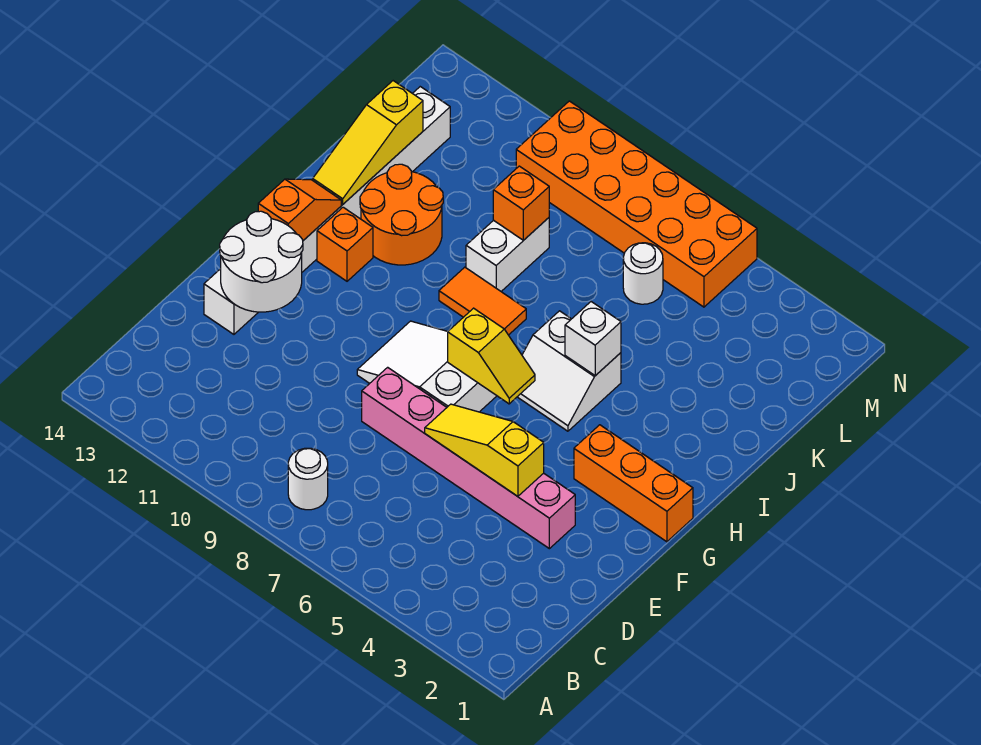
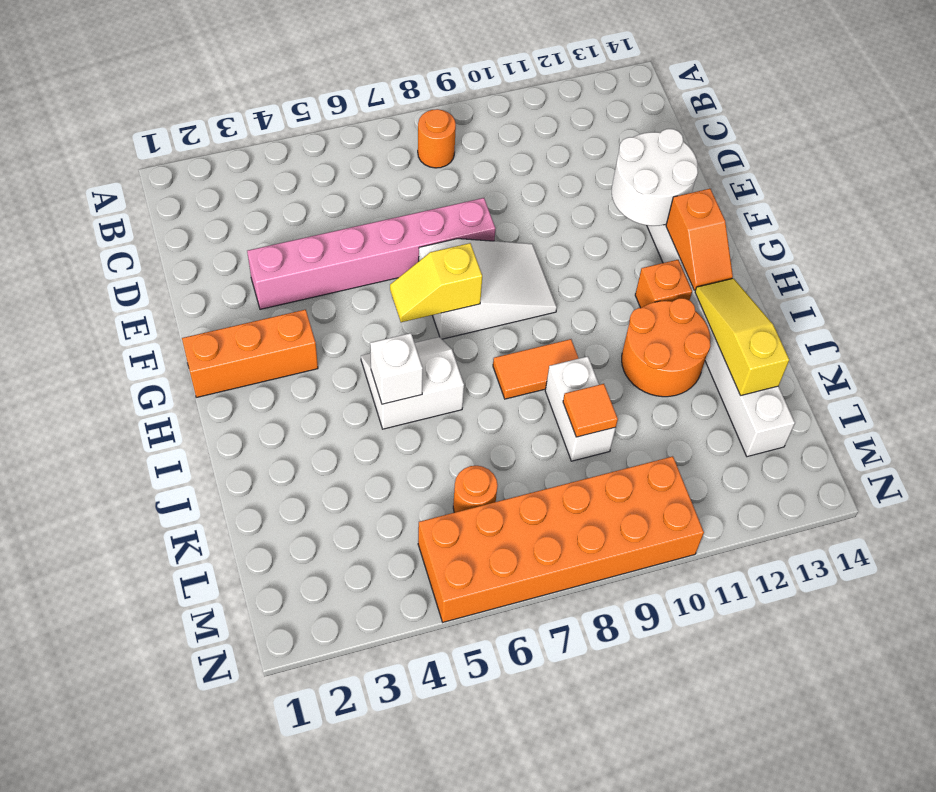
white 1x1 round brick [288,448,328,510] -> orange 1x1 round brick [418,109,456,168]
yellow 1x3 slope [425,404,544,496] -> none
orange 1x1 brick [493,166,549,240] -> orange 1x1 tile [563,384,618,437]
white 1x1 round brick [623,243,663,304] -> orange 1x1 round brick [453,466,498,513]

